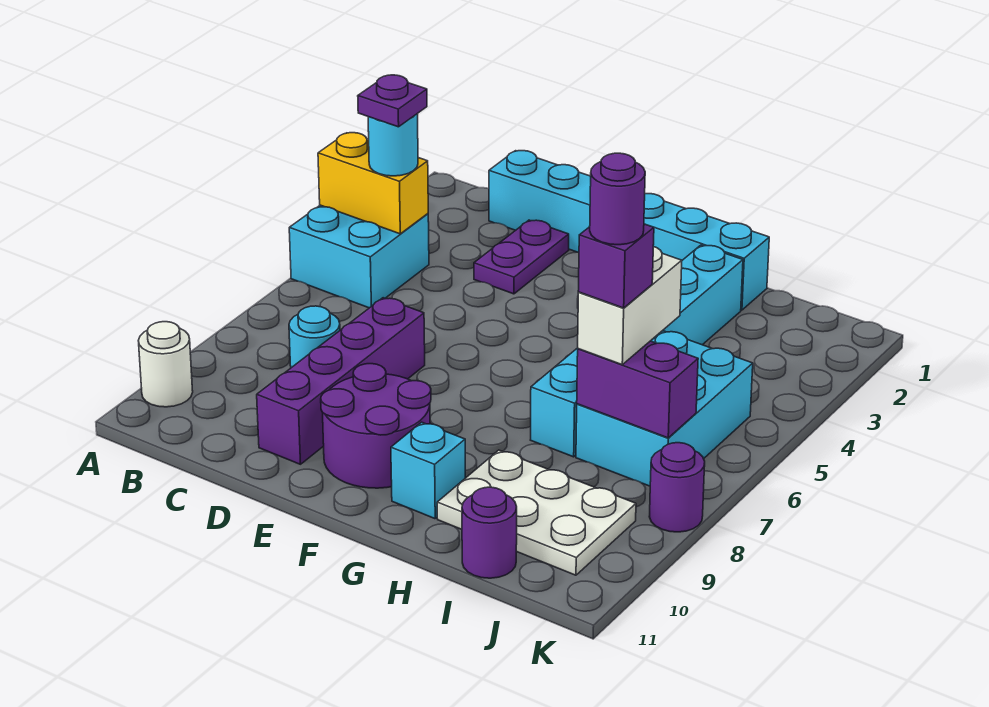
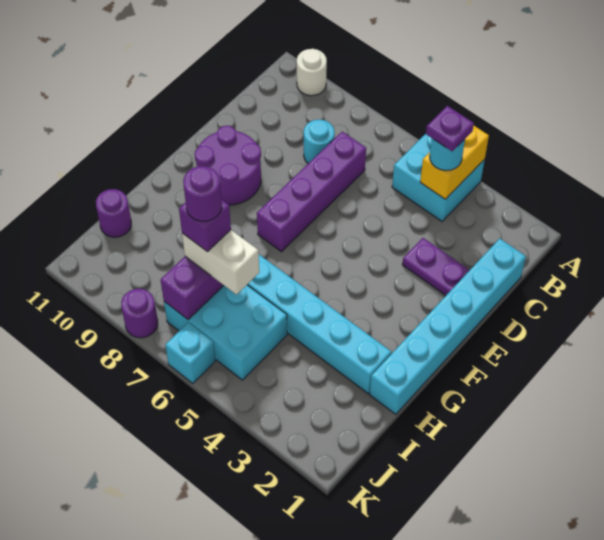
purple 1x4 brick [257,298,425,464] -> purple 1x4 brick turned to [257,132,366,252]
cyan 1x1 brick [391,422,465,519] -> cyan 1x1 brick moved to [165,322,215,383]
white 2x3 plate [437,450,636,575] -> none

